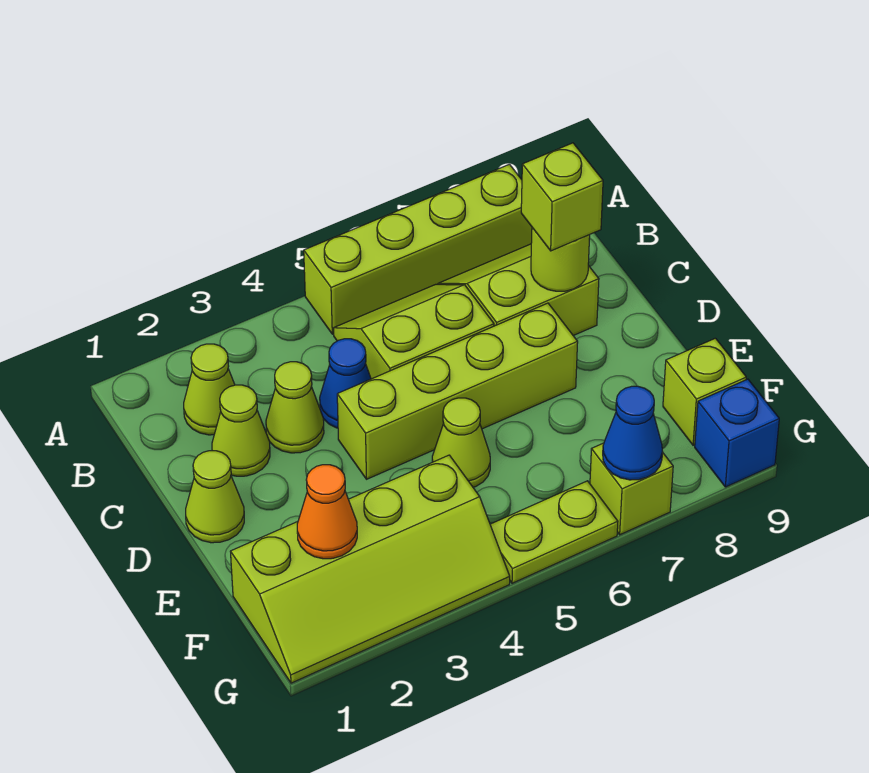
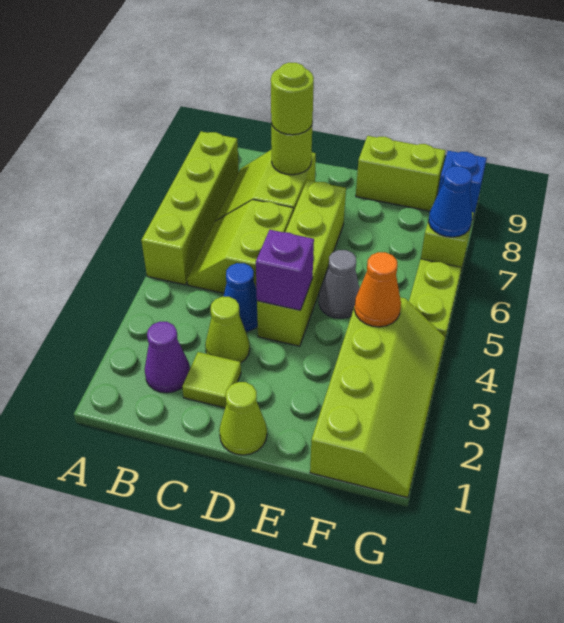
lime 1x1 cone [184,344,235,435] -> purple 1x1 cone [145,322,190,393]
lime 1x1 cone [212,385,270,476] -> lime 1x1 tile [182,352,241,408]
lime 1x1 brick [521,143,603,251] -> lime 1x1 round brick [271,63,314,135]
none -> purple 1x1 brick [256,230,314,310]
lime 1x1 cone [432,398,490,487] -> grey 1x1 cone [319,250,360,318]
orange 1x1 cone [297,465,357,559] -> orange 1x1 cone moved to [354,252,401,327]
lime 1x1 brick [663,338,746,445] -> lime 1x2 brick [356,136,446,211]

